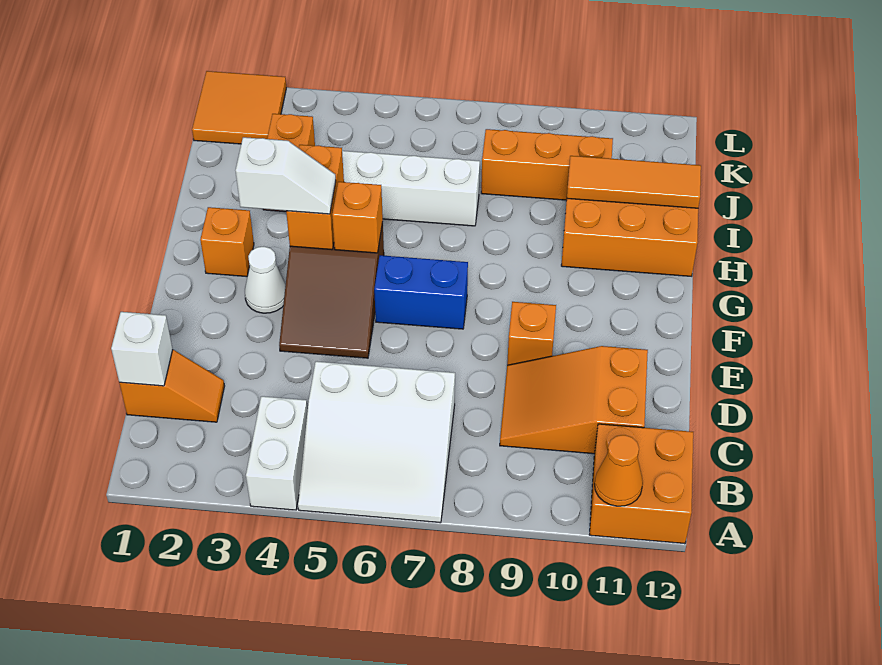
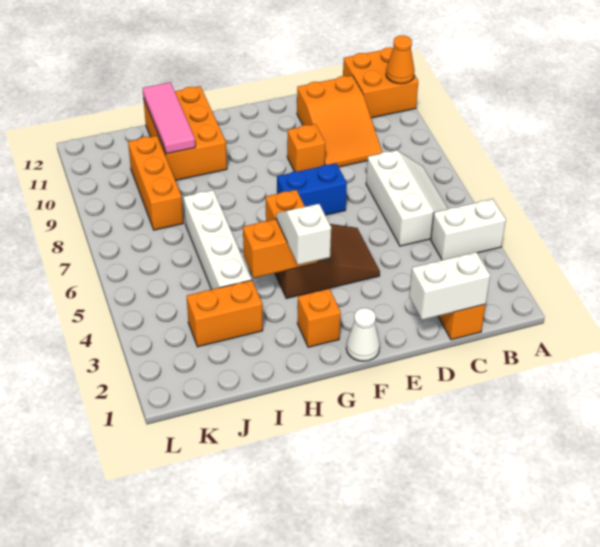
white 3x3 slope [298,361,455,523] -> white 2x3 slope [366,150,448,246]
white 1x1 brick [111,312,173,386] -> white 1x2 brick [409,252,490,320]
white 1x1 cone [245,247,286,313] -> white 1x1 cone moved to [346,308,380,361]
blue 1x2 brick [374,255,468,329] -> blue 1x2 brick turned to [277,163,347,215]
orange 1x3 tile [567,156,701,208] -> pink 1x3 tile [143,82,195,154]
orange 2x2 tile [192,71,286,144] -> none

